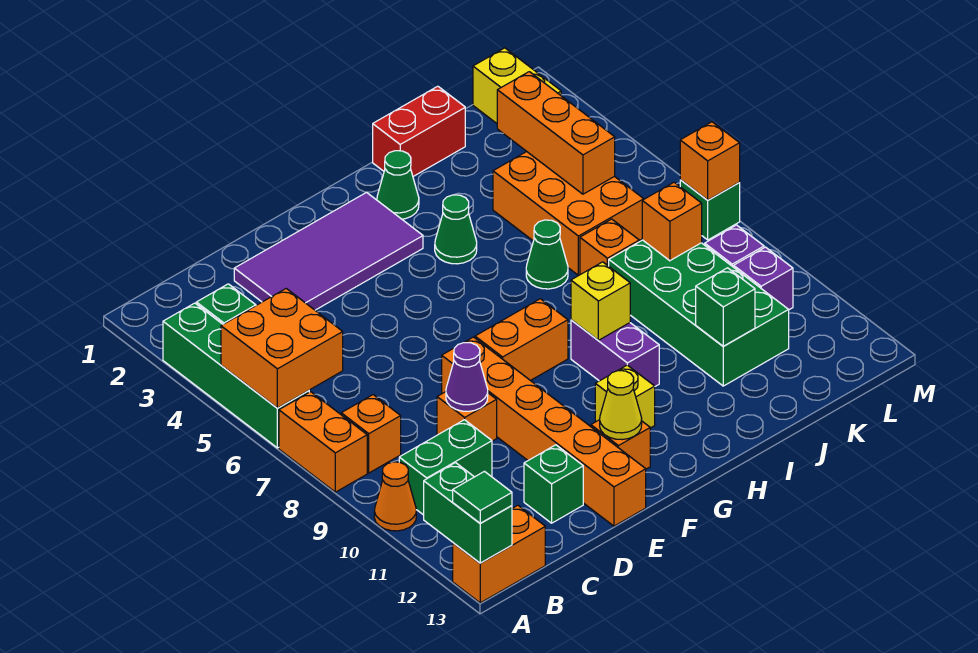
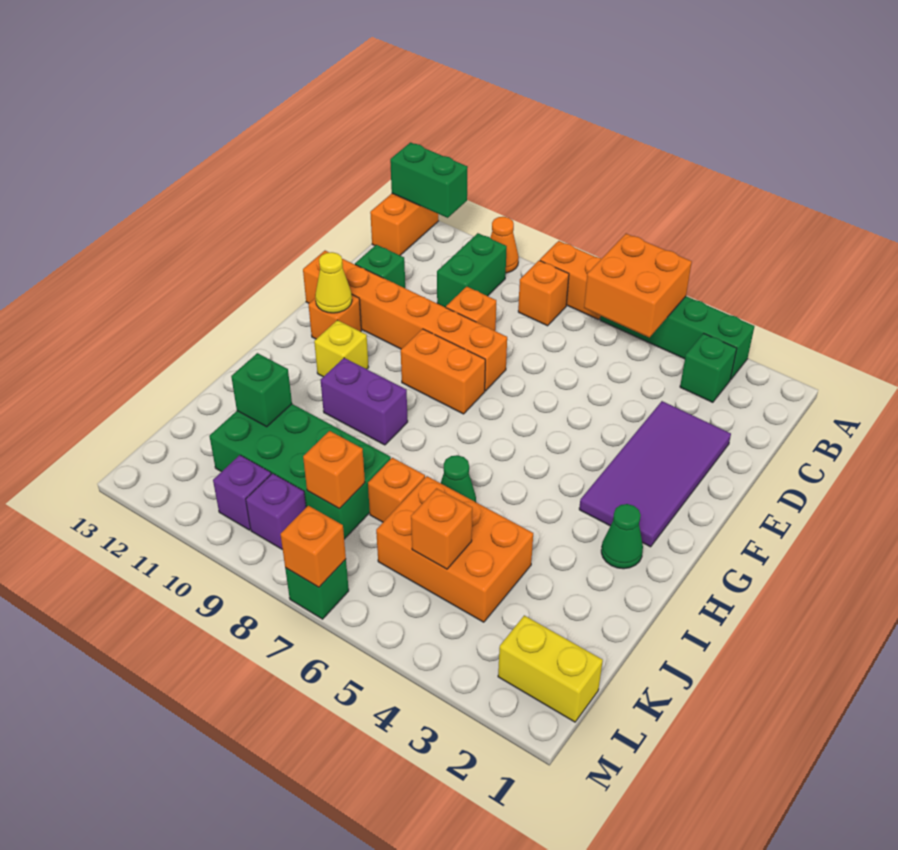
green 1x1 tile [453,471,512,523] -> none
purple 1x1 cone [446,343,488,411] -> none
orange 1x2 brick [475,299,568,381] -> orange 1x2 brick turned to [401,329,485,414]
green 1x1 cone [435,195,477,264] -> none
yellow 1x1 brick [571,262,630,340] -> none
red 1x2 brick [373,86,465,176] -> none
orange 1x3 brick [497,72,615,194] -> orange 1x1 brick [411,488,472,569]

